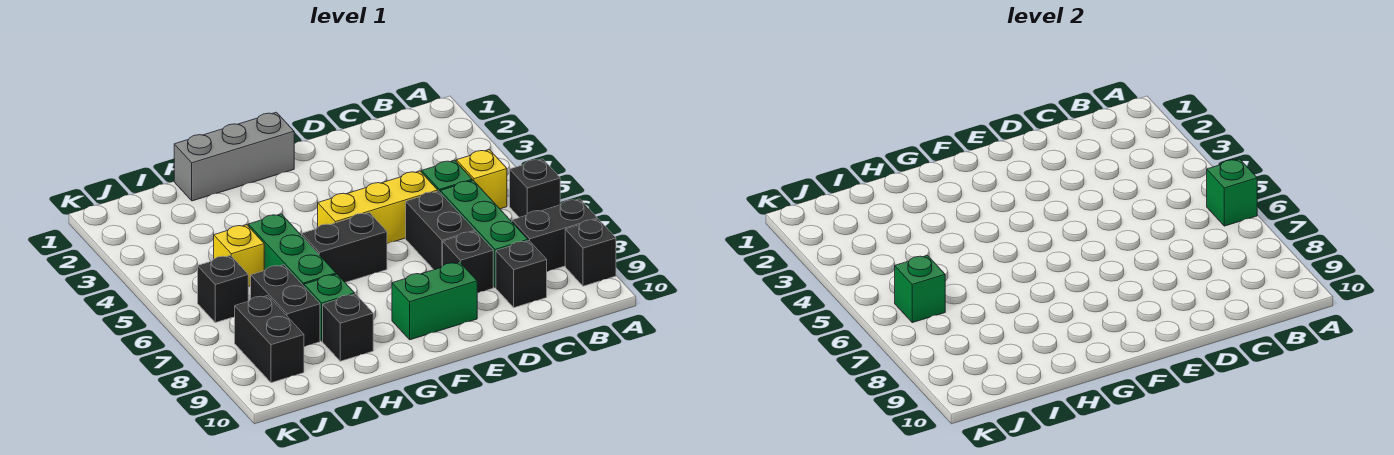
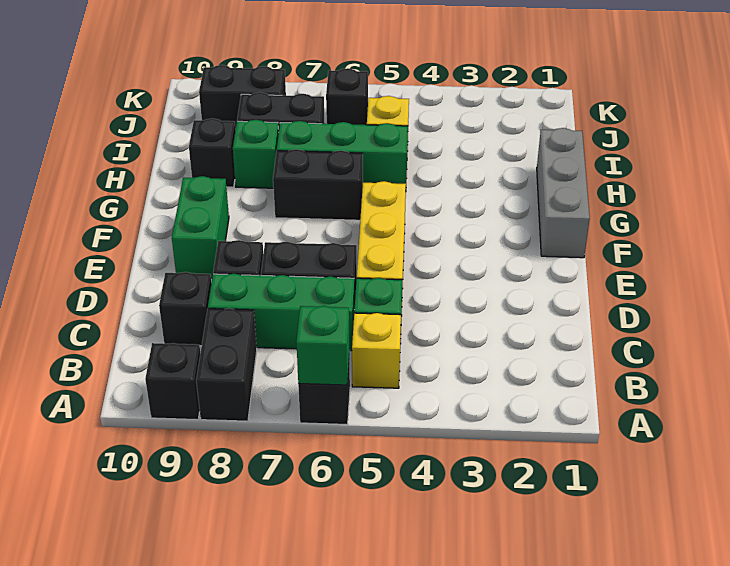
black 1x2 brick [302,213,387,283] -> black 1x2 brick turned to [273,149,363,220]
green 1x1 brick [895,255,945,323] -> none

